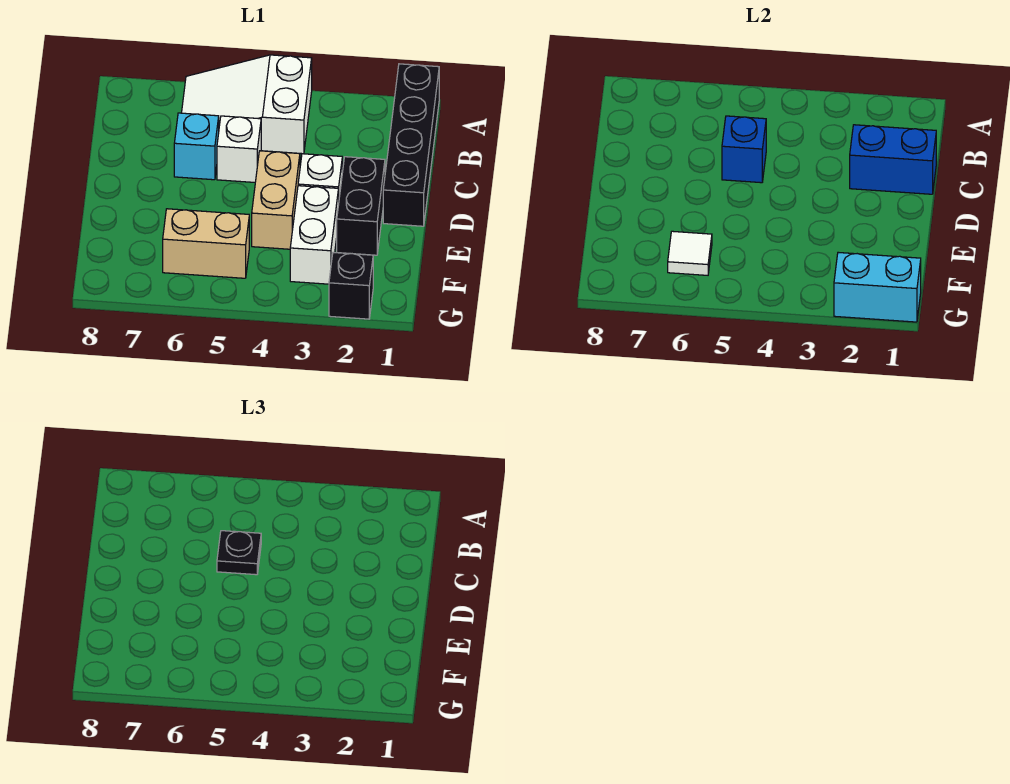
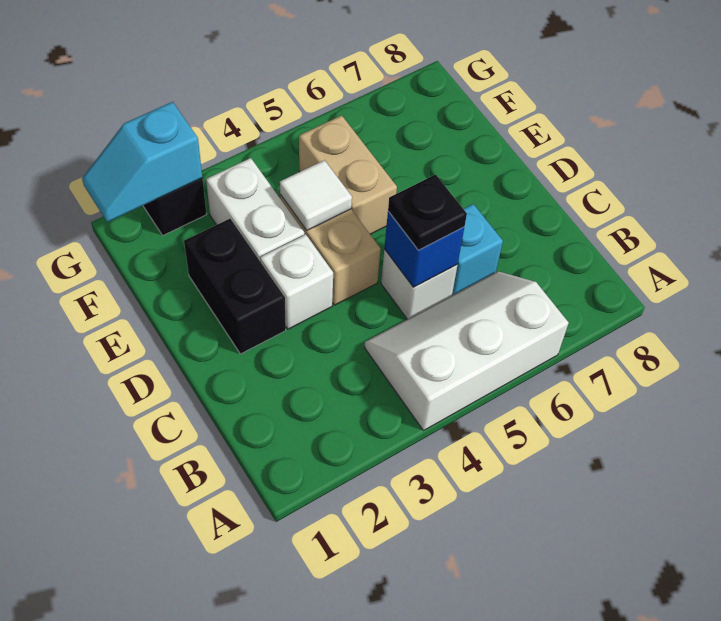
black 1x4 brick [383,64,439,226] -> none
white 2x3 slope [182,55,312,154] -> white 2x3 slope turned to [364,271,569,430]
blue 1x2 brick [850,125,936,194] -> none
tan 1x2 brick [163,209,249,278] -> tan 1x2 brick turned to [299,115,397,234]
white 1x1 tile [668,231,712,275] -> white 1x1 tile moved to [280,160,352,230]
cyan 1x2 brick [834,252,921,322] -> cyan 1x2 slope [82,102,202,222]

